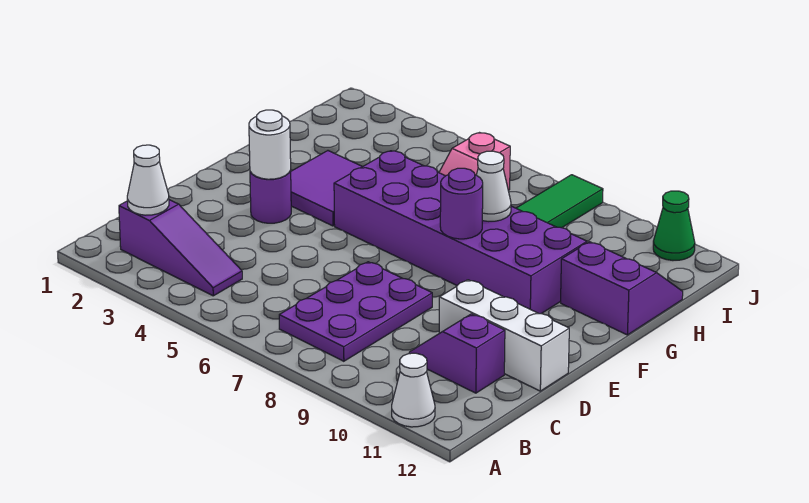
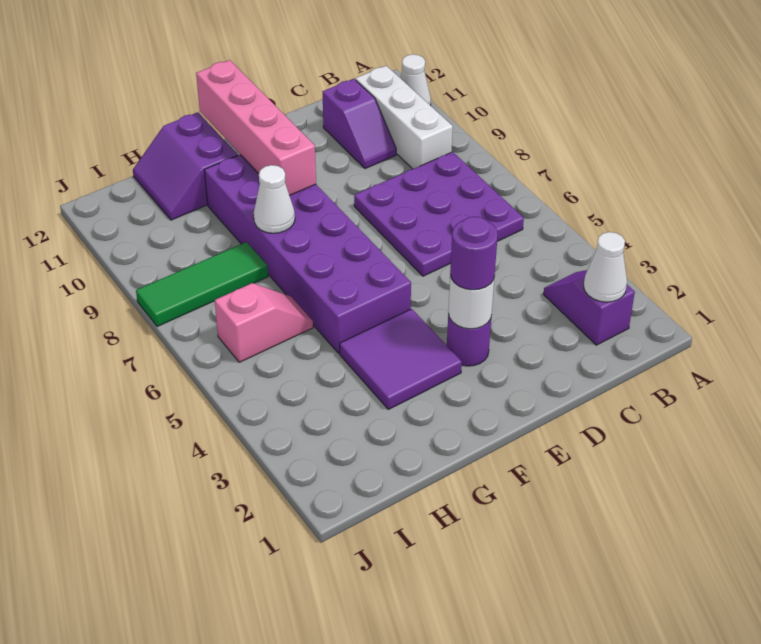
purple 1x3 slope [119,200,242,296] -> purple 1x2 slope [543,270,635,345]
purple 2x3 plate [279,262,432,361] -> purple 3x3 plate [354,152,524,276]
white 1x3 brick [439,280,569,391] -> white 1x3 brick moved to [355,66,453,169]
purple 1x1 round brick [440,168,483,239] -> purple 1x1 round brick moved to [450,217,498,290]
none -> pink 1x4 brick [196,60,316,195]
green 1x1 cone [653,191,695,260] -> none

